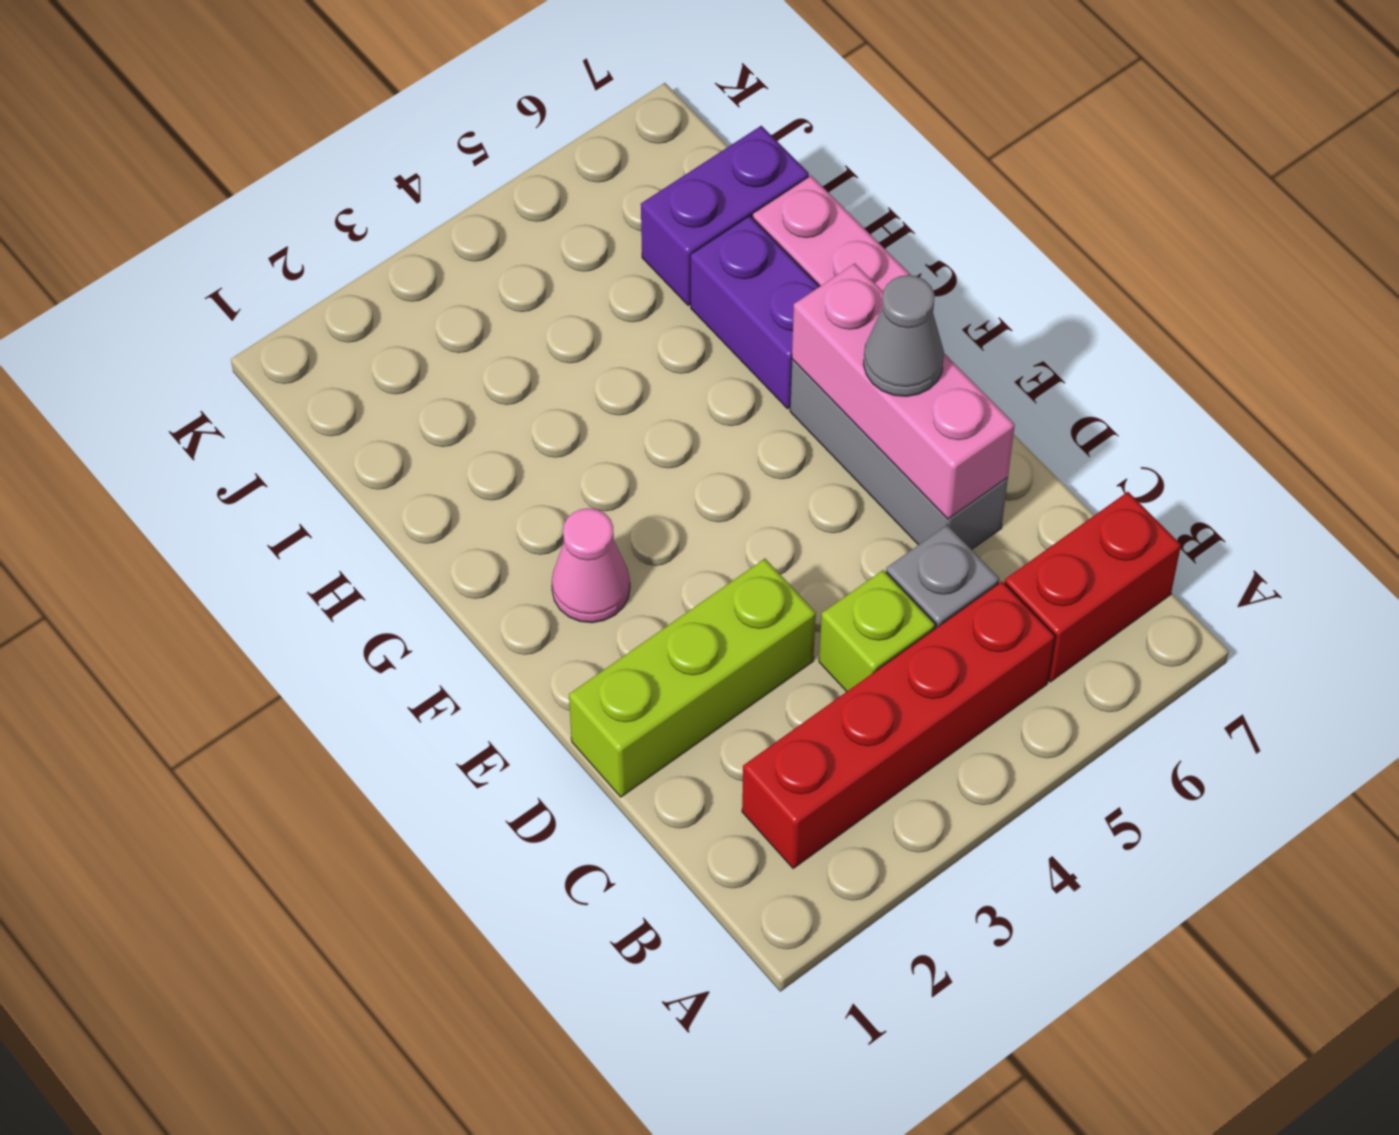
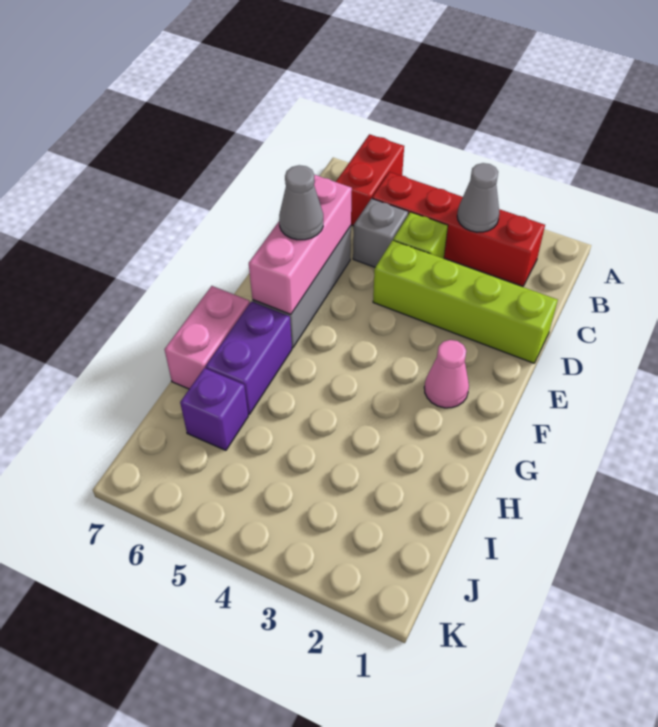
none -> grey 1x1 cone [457,163,499,232]
red 1x2 brick [1005,492,1181,682] -> red 1x2 brick turned to [336,134,404,226]
lime 1x3 brick [569,559,816,797] -> lime 1x4 brick [373,240,558,363]
purple 1x2 brick [641,126,809,305] -> purple 1x1 brick [180,368,248,450]

